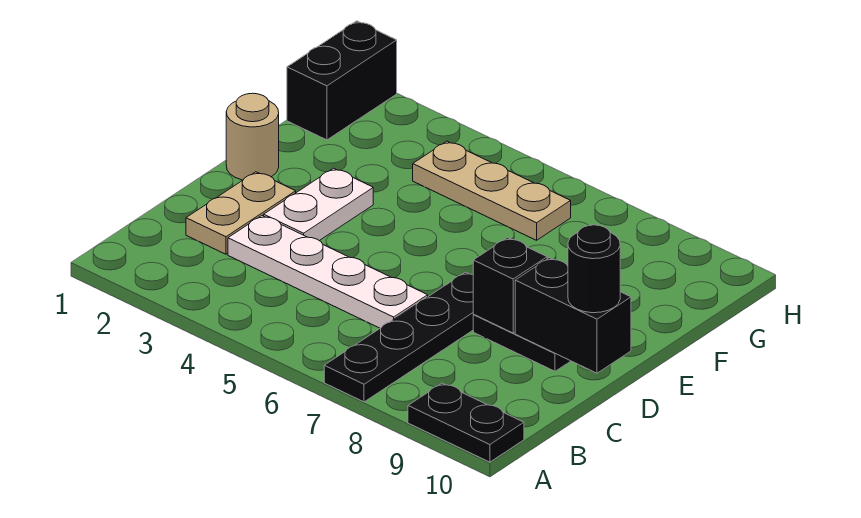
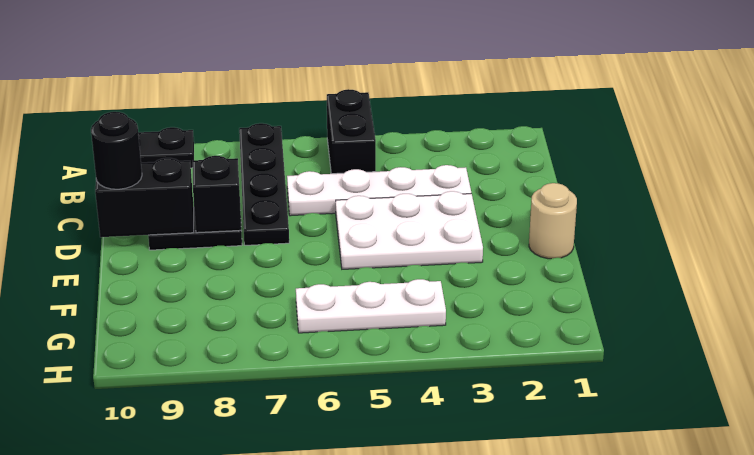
tan 1x2 plate [186,172,296,254] -> none
white 1x2 plate [264,168,373,241] -> white 2x3 plate [336,191,483,269]
black 1x2 brick [287,21,397,140] -> black 1x2 brick moved to [327,89,376,174]
tan 1x3 plate [413,141,571,240] -> white 1x3 plate [296,279,446,333]

